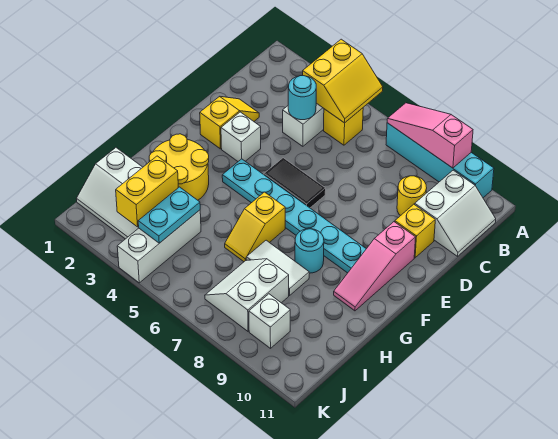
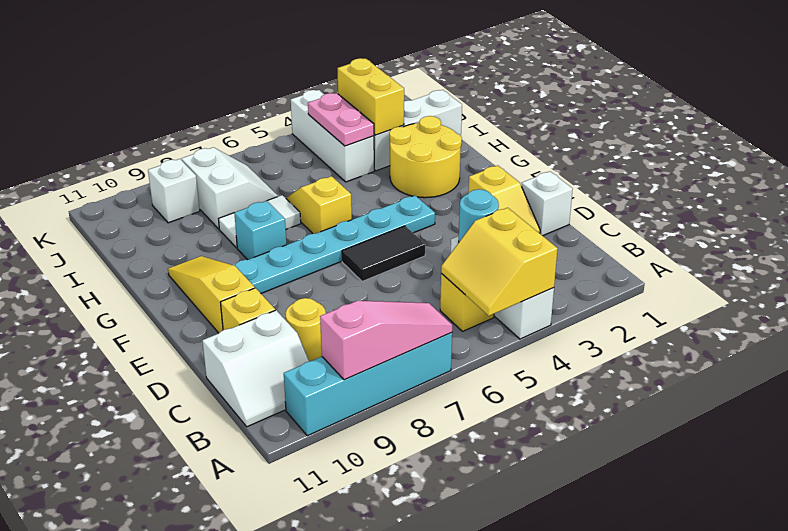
white 2x2 slope [415,170,496,256] -> white 2x2 slope turned to [202,310,309,427]
white 1x1 brick [221,112,261,161] -> white 1x1 brick moved to [522,172,573,236]
pink 1x3 slope [334,222,416,311] -> yellow 1x3 slope [168,256,255,333]
cyan 1x1 round brick [295,229,324,273] -> cyan 1x1 brick [234,201,286,260]
cyan 1x2 plate [138,187,200,243] -> pink 1x2 plate [308,93,374,146]

